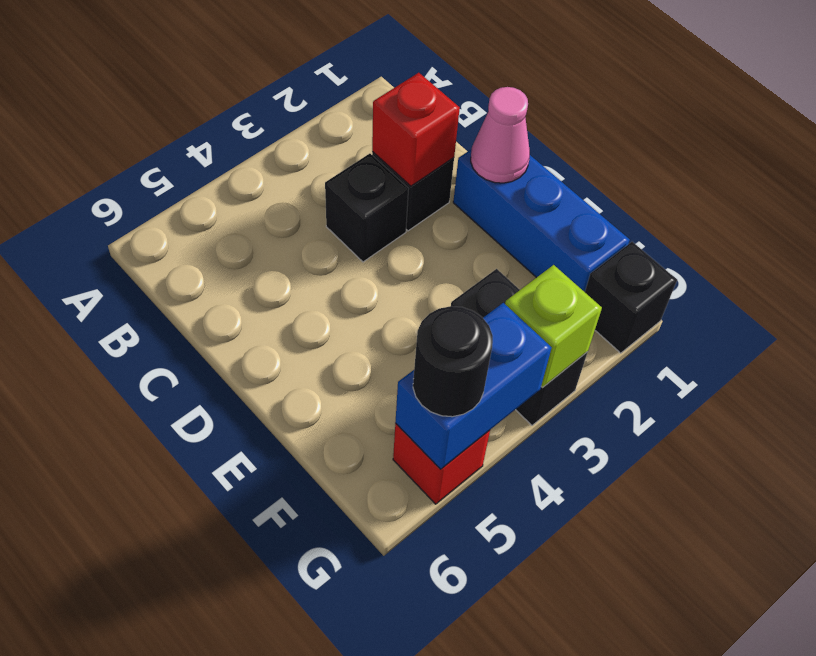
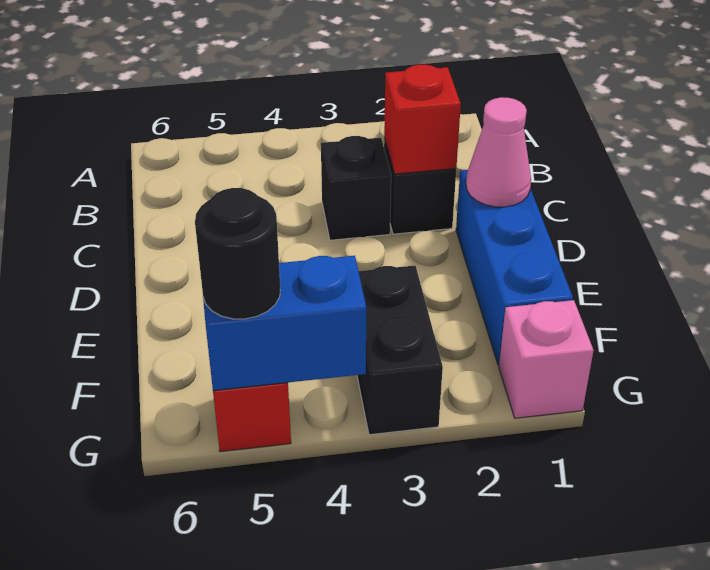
black 1x1 brick [585,242,677,353] -> pink 1x1 brick [499,300,593,418]
lime 1x1 brick [505,265,602,387] -> none

